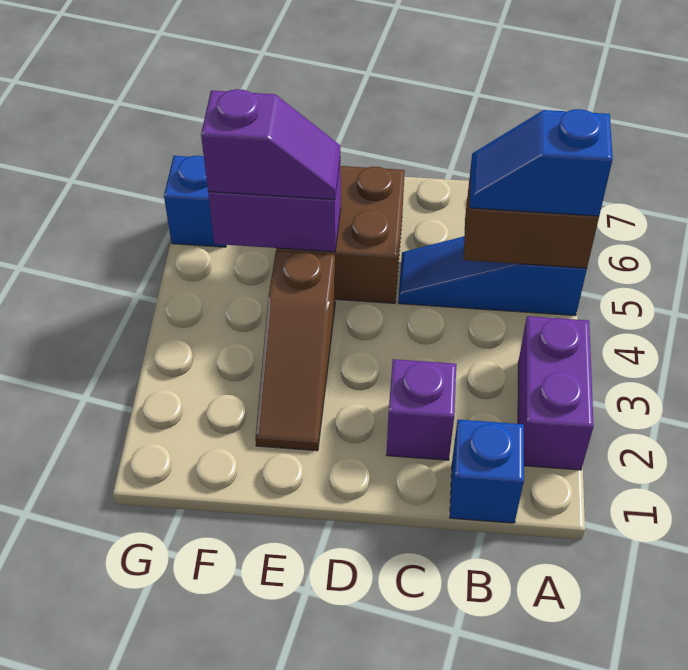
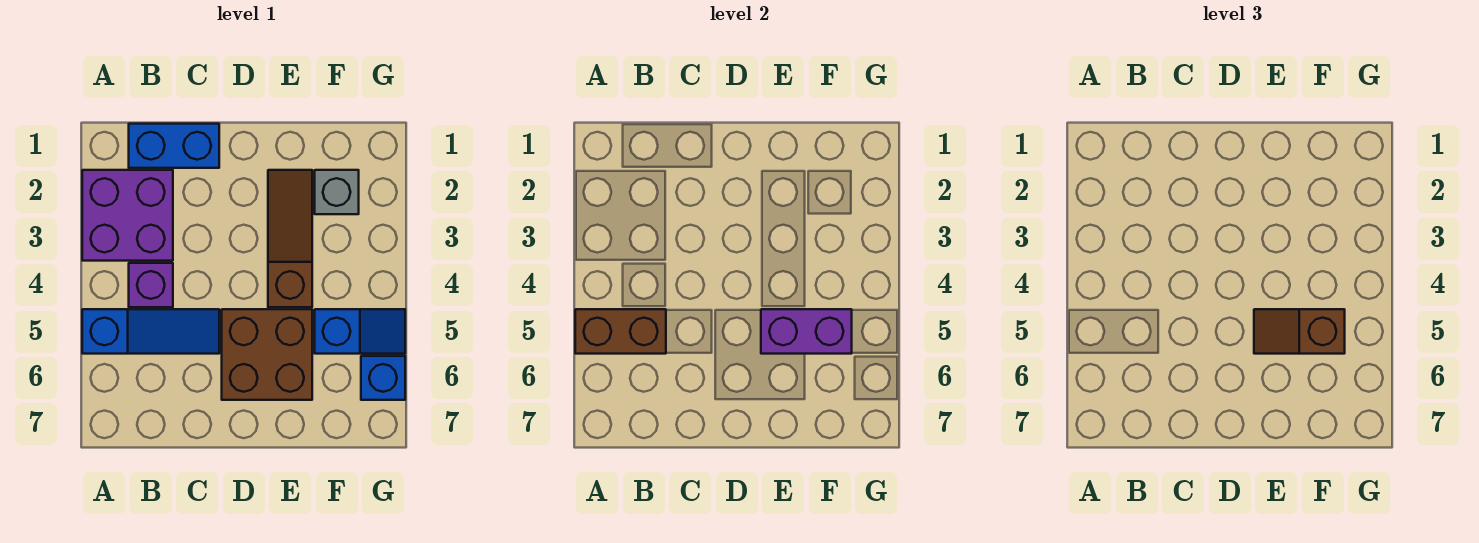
purple 1x2 brick [518,316,594,470] -> purple 2x2 brick [82,170,173,261]
blue 1x2 slope [470,109,613,216] -> blue 1x2 slope moved to [315,309,405,354]
blue 1x1 brick [450,420,524,523] -> blue 1x2 brick [129,124,219,168]
purple 1x1 brick [386,359,456,460] -> purple 1x1 brick moved to [129,263,173,307]
purple 1x2 slope [201,89,340,199] -> brown 1x2 slope [1254,309,1345,354]
none -> grey 1x1 brick [315,170,359,214]

